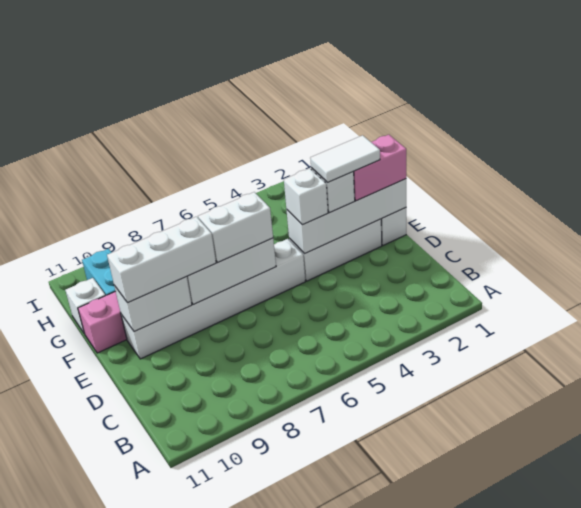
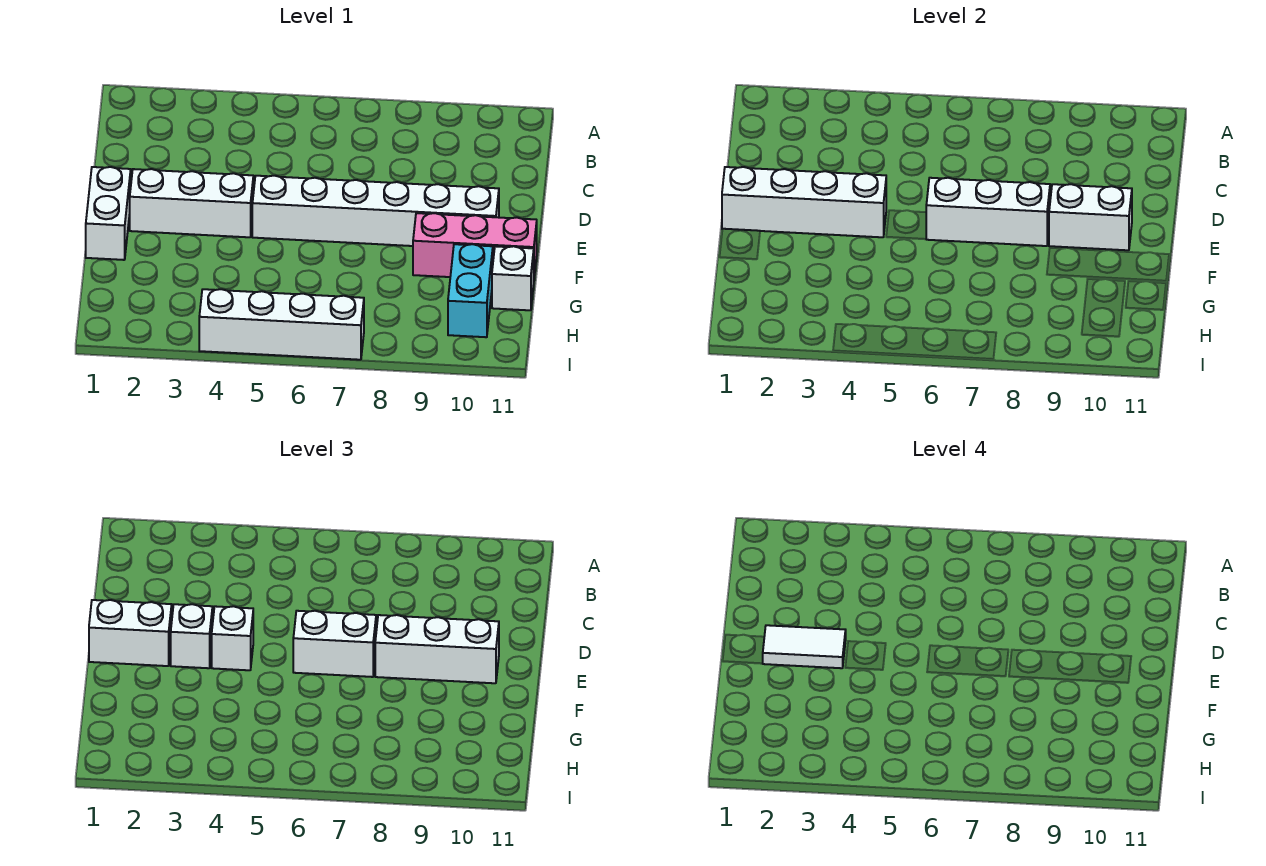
pink 1x2 brick [353,135,406,201] -> white 1x2 brick [89,600,172,666]
none -> white 1x4 brick [199,289,364,360]

